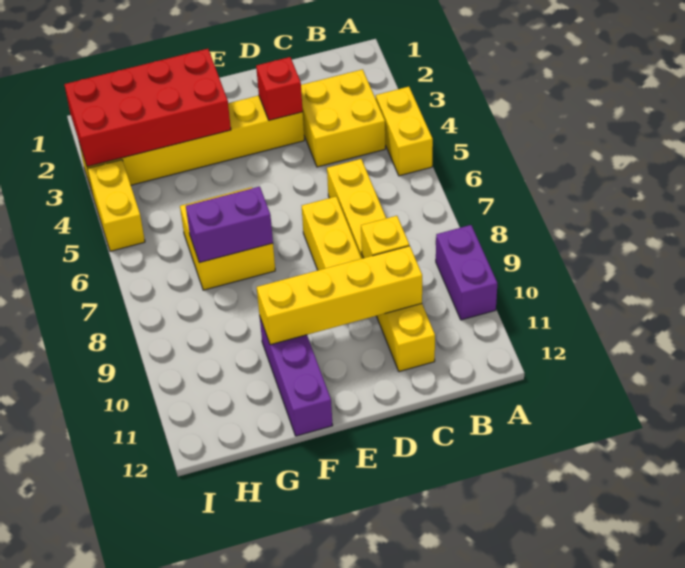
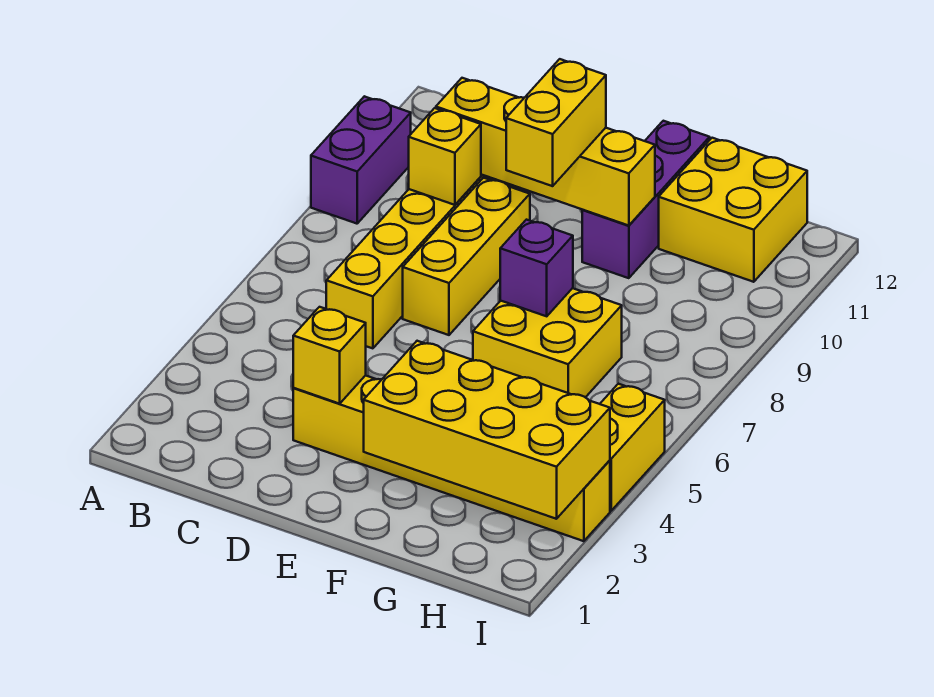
yellow 1x2 brick [376,87,433,176] -> yellow 1x2 brick moved to [506,59,606,186]
yellow 2x2 brick [301,69,385,167] -> yellow 2x2 brick moved to [659,138,807,282]
red 1x1 brick [256,57,303,120] -> yellow 1x1 brick [293,307,366,404]
red 2x4 brick [64,49,231,167] -> yellow 2x4 brick [364,341,610,519]
purple 1x2 brick [186,187,273,263] -> purple 1x1 brick [500,220,573,316]

